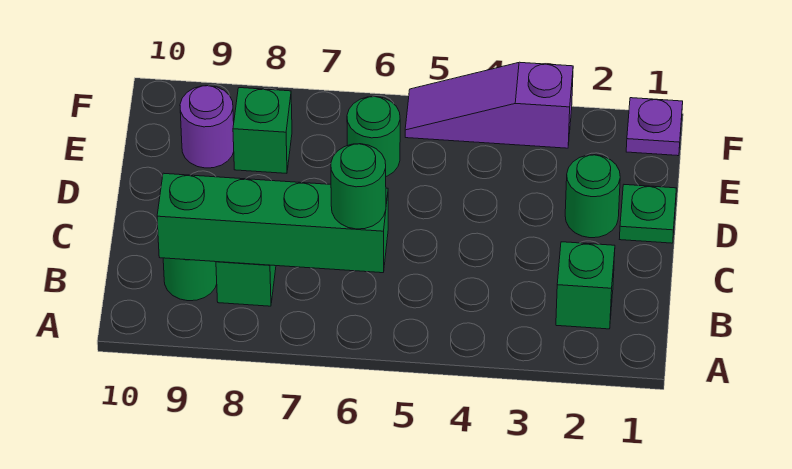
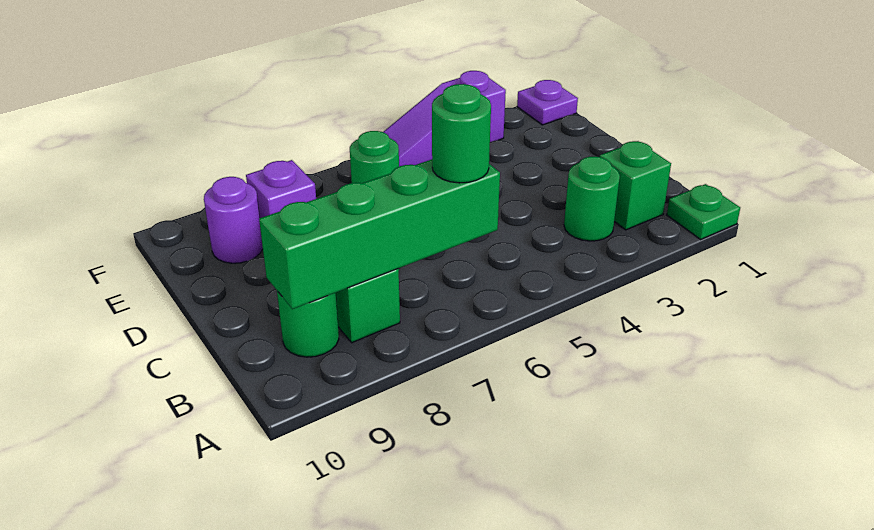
green 1x1 plate [620,185,676,243] -> green 1x1 plate moved to [667,184,740,239]
green 1x1 round brick [565,155,620,238] -> green 1x1 round brick moved to [564,157,620,241]
green 1x1 brick [233,88,292,173] -> purple 1x1 brick [246,160,316,218]

